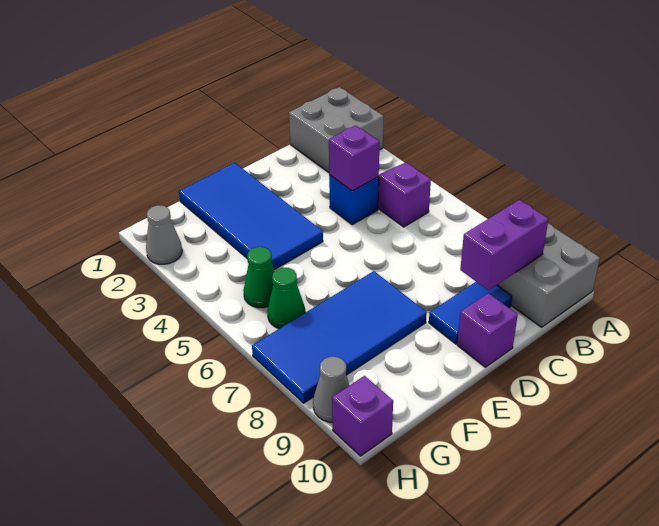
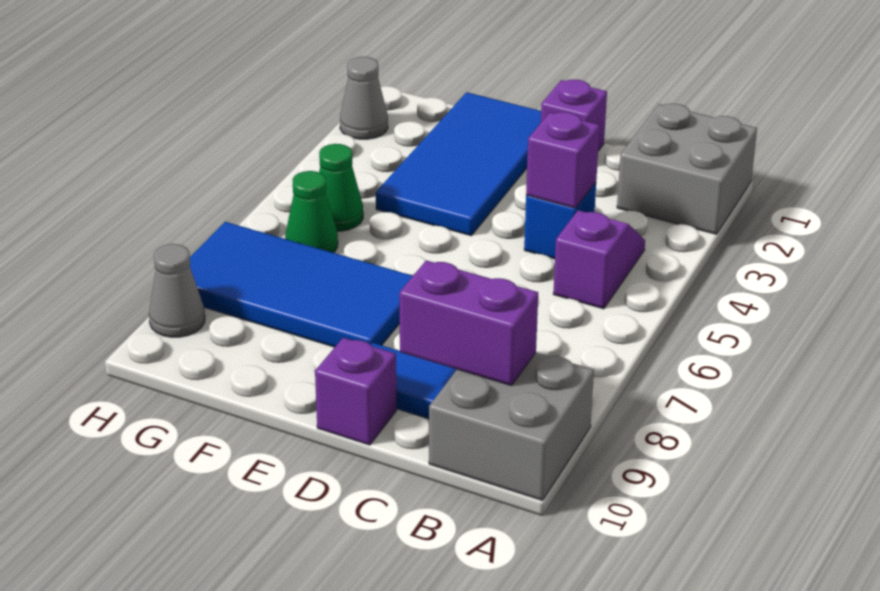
purple 1x1 brick [332,376,393,456] -> purple 1x1 brick moved to [541,80,607,151]

